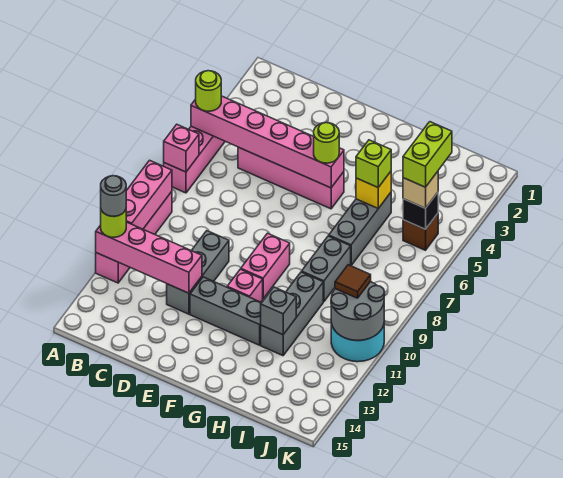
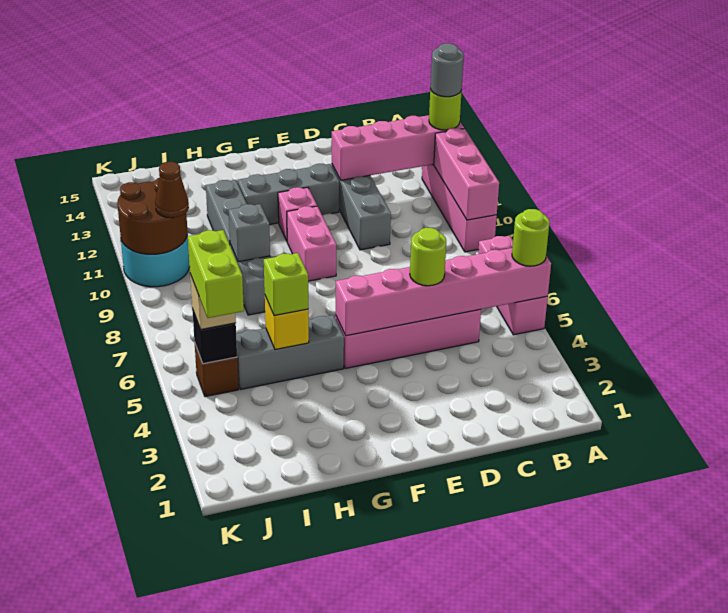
pink 1x1 brick [164,124,199,172] -> none
lime 1x1 round brick [314,123,339,163] -> lime 1x1 round brick moved to [410,228,446,286]
grey 1x3 brick [329,193,391,265] -> grey 1x3 brick turned to [236,315,344,389]
grey 1x1 brick [261,287,296,335] -> grey 1x1 brick moved to [228,204,270,262]
grey 2x2 round brick [331,282,385,340] -> brown 2x2 round brick [117,178,188,254]
brown 1x1 tile [335,265,371,298] -> brown 1x1 cone [155,162,189,218]

